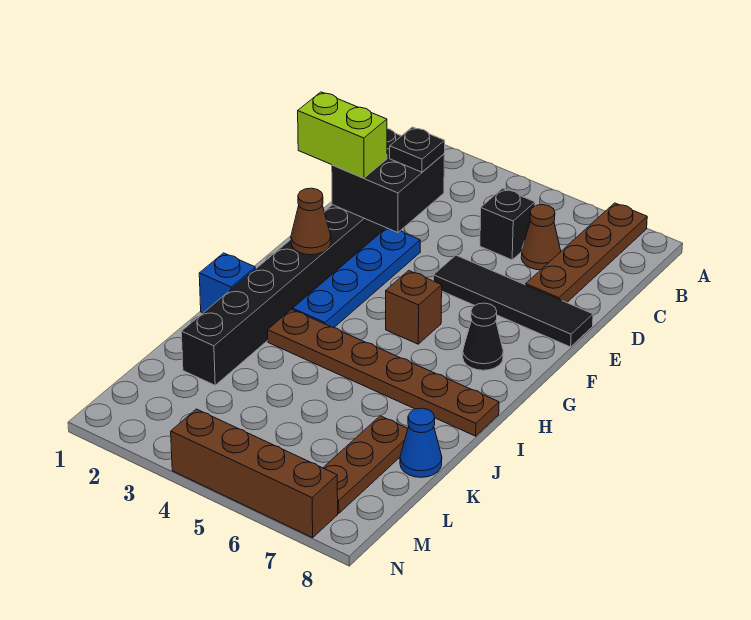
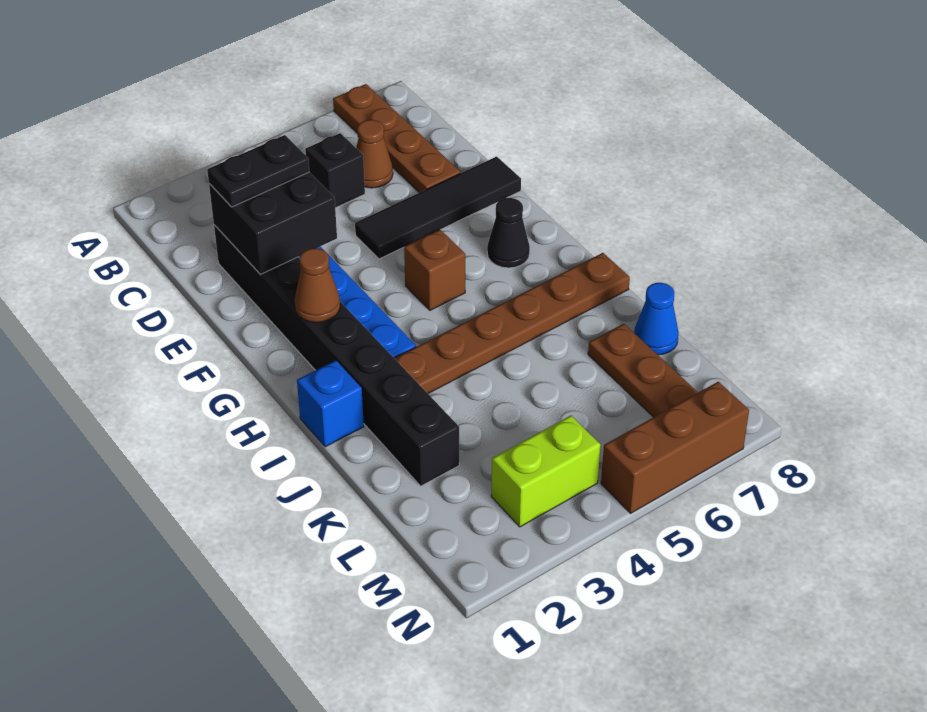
black 1x1 plate [390,127,445,172] -> black 1x2 plate [207,135,309,207]
lime 1x2 brick [298,92,387,178] -> lime 1x2 brick moved to [491,416,600,527]
brown 1x4 brick [171,409,338,538] -> brown 1x3 brick [601,382,749,513]

